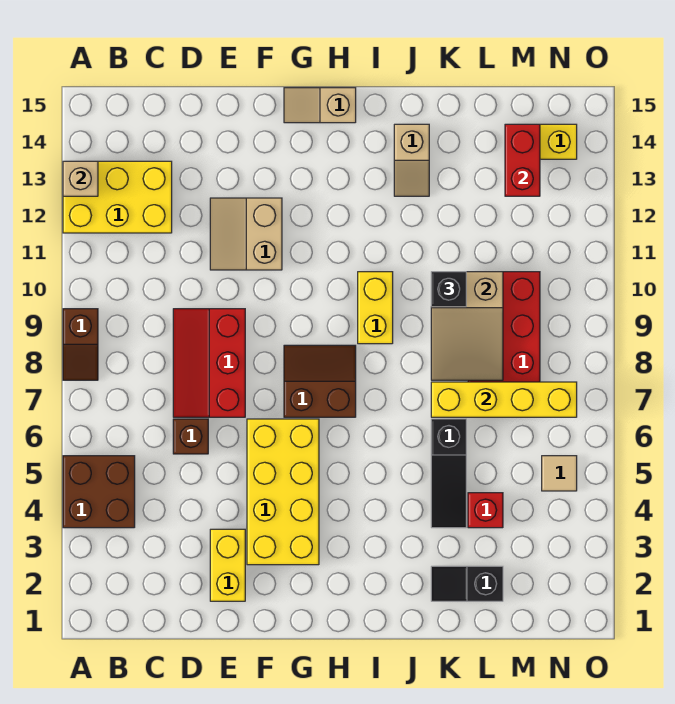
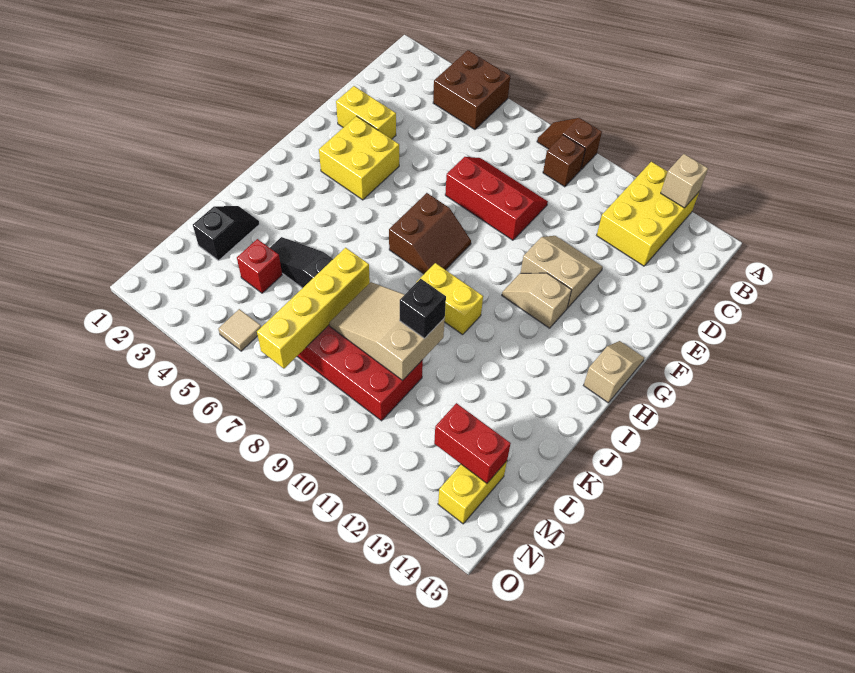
brown 1x1 brick [173,419,208,454] -> brown 1x1 brick moved to [543,135,585,187]
yellow 2x4 brick [247,419,319,565] -> yellow 2x2 brick [319,116,399,200]
tan 1x2 slope [394,124,429,196] -> tan 1x2 slope moved to [502,273,571,328]

